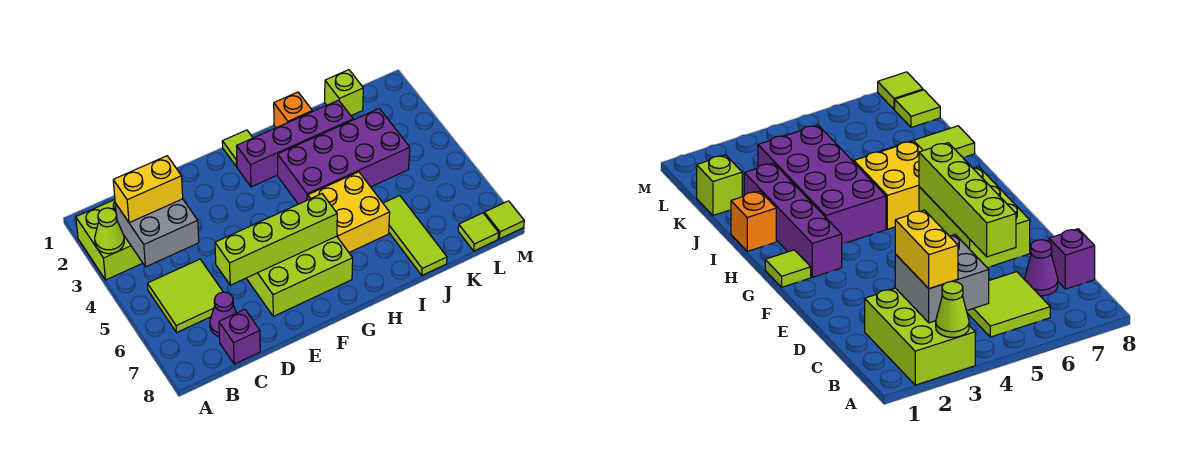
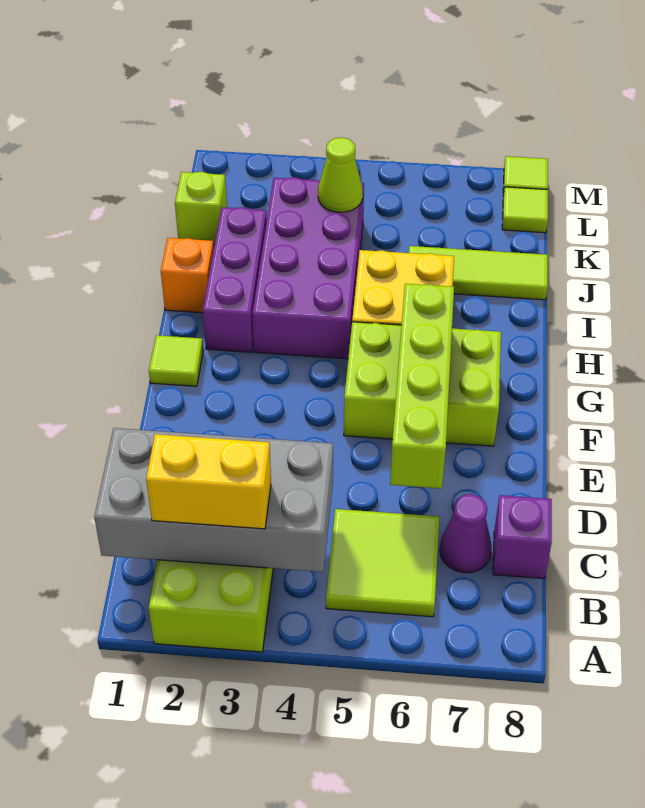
lime 1x1 cone [95,208,124,254] -> lime 1x1 cone moved to [318,137,363,212]
grey 2x2 brick [115,199,199,267] -> grey 2x4 brick [94,428,333,572]
yellow 1x2 brick [113,156,183,223] -> yellow 1x2 brick turned to [146,434,271,529]
lime 2x3 brick [246,236,353,316] -> lime 2x3 brick turned to [344,322,501,446]
purple 1x4 brick [237,100,353,187] -> purple 1x3 brick [203,207,267,352]

